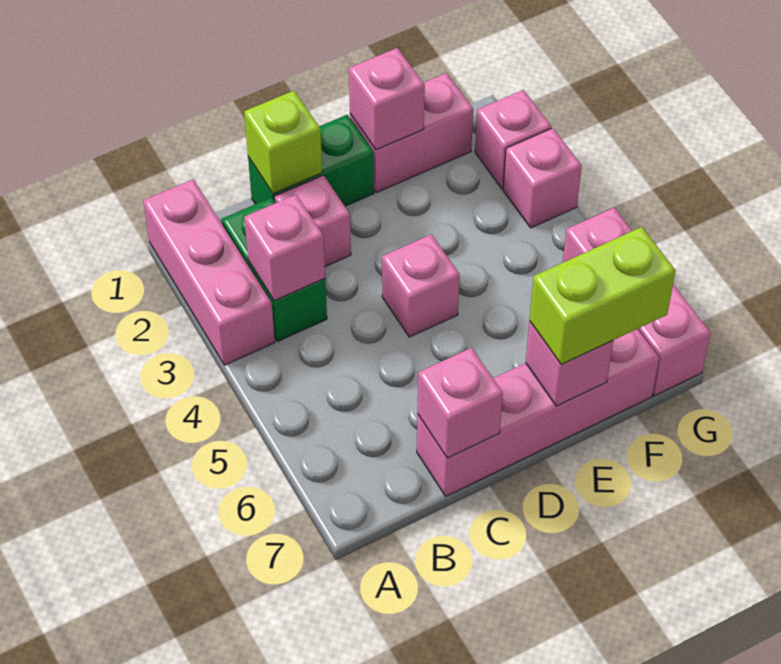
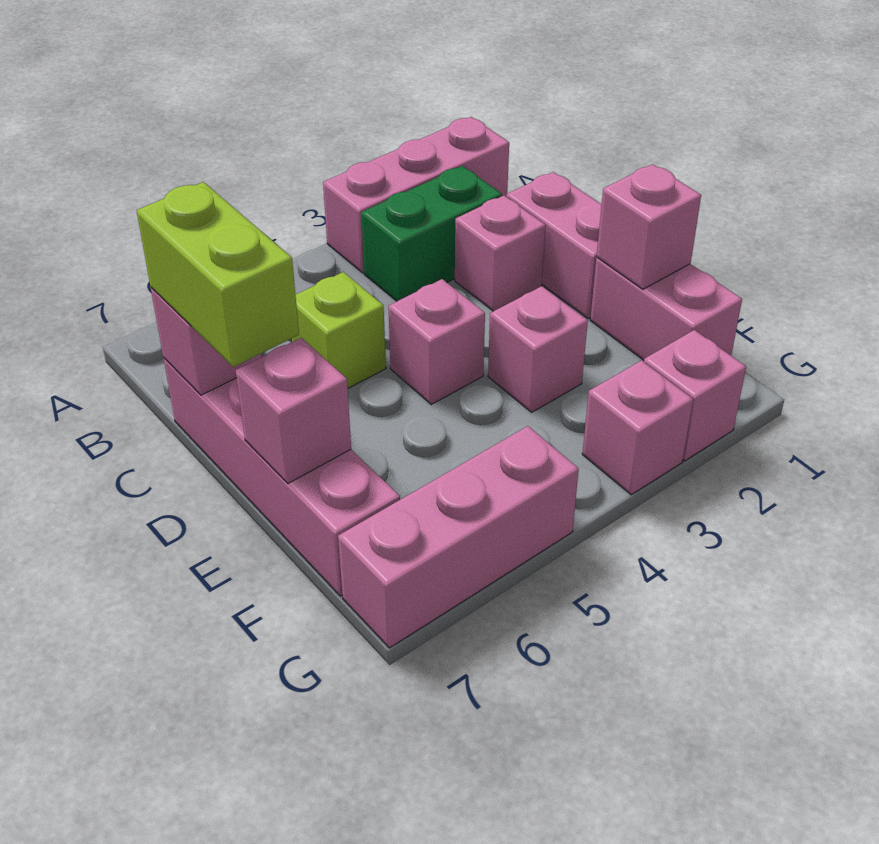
pink 1x1 brick [244,195,325,301] -> pink 1x1 brick moved to [488,286,588,412]
green 1x2 brick [248,115,374,206] -> pink 1x2 brick [506,172,602,319]
lime 1x1 brick [244,91,322,194] -> lime 1x1 brick moved to [292,272,386,388]
lime 1x2 brick [530,227,676,365] -> lime 1x2 brick moved to [137,182,299,367]

